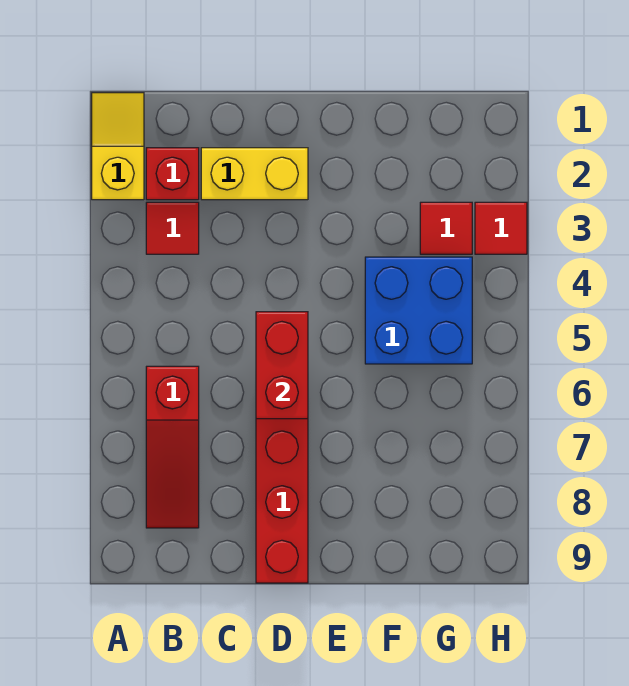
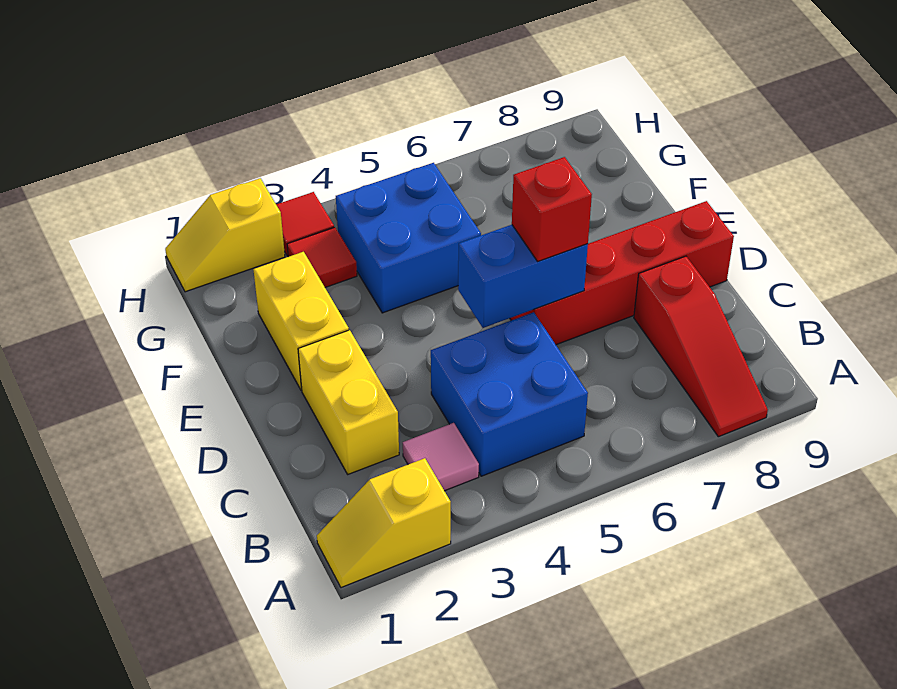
red 1x1 brick [146,148,199,200] -> red 1x1 brick moved to [512,157,592,261]
red 1x1 tile [146,202,199,254] -> pink 1x1 tile [403,423,479,491]
none -> blue 2x2 brick [431,312,588,476]
red 1x3 slope [146,366,199,528] -> red 1x3 slope turned to [634,256,768,437]
red 1x2 brick [256,312,308,419] -> blue 1x2 brick [458,225,588,328]
none -> yellow 1x2 brick [253,252,349,390]
none -> yellow 1x2 slope [165,178,285,292]

